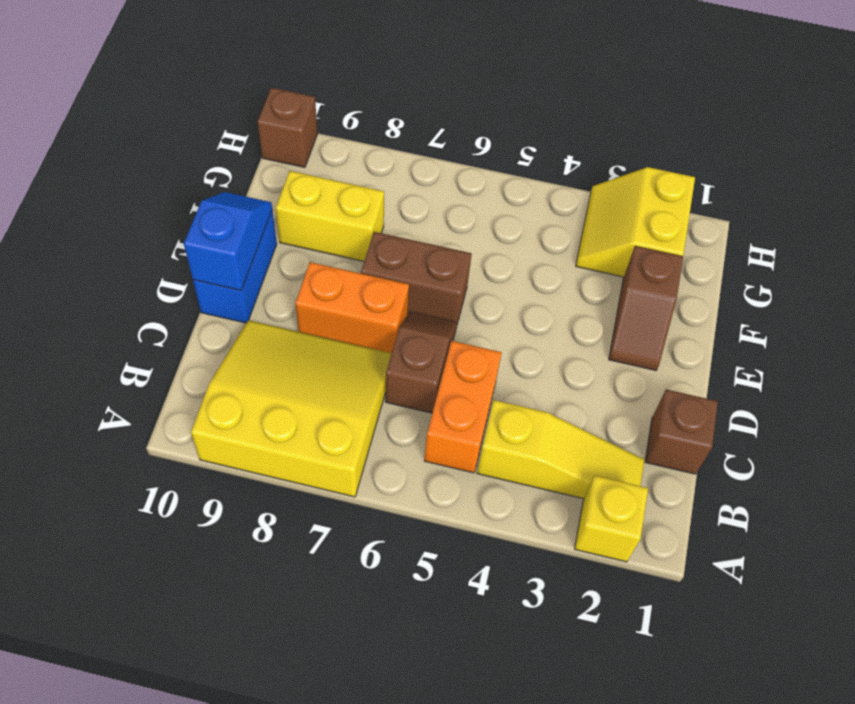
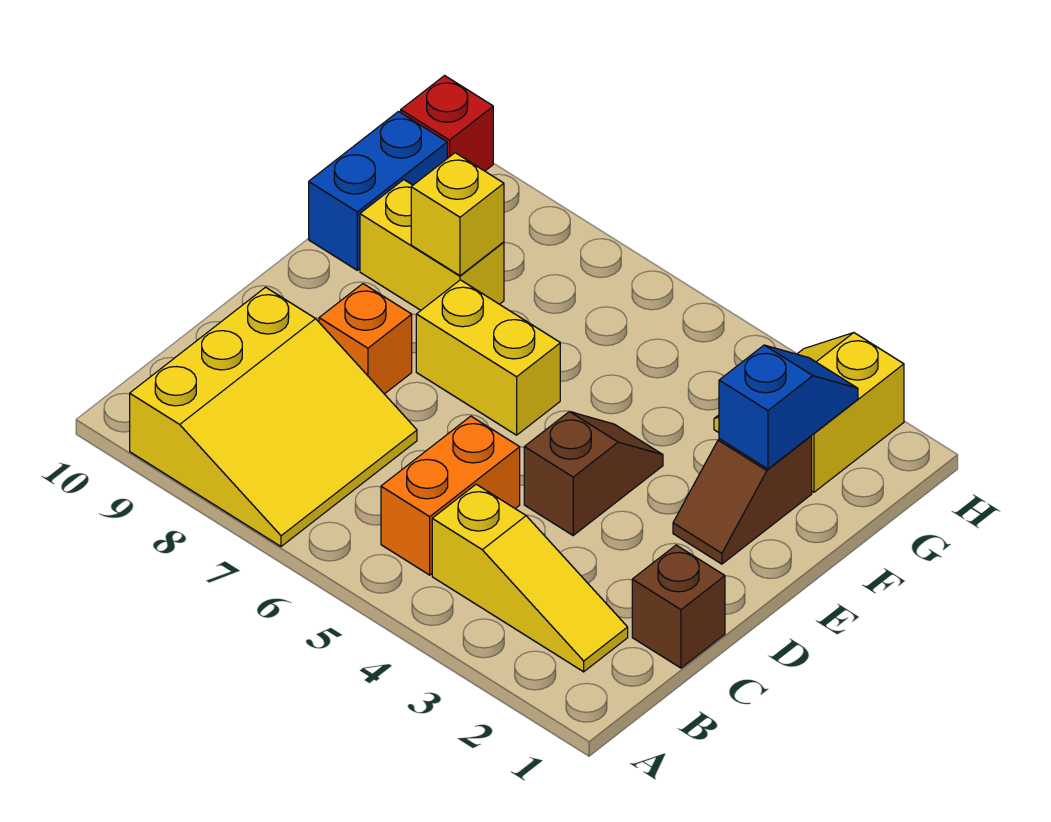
yellow 1x1 brick [575,476,648,562] -> yellow 1x1 brick moved to [411,153,504,276]
yellow 3x3 slope [191,320,392,497] -> yellow 3x3 slope turned to [130,287,417,546]
brown 1x2 slope [385,312,457,413] -> brown 1x2 slope moved to [524,412,663,535]
orange 1x2 brick [295,262,409,353] -> orange 1x1 brick [319,284,412,394]
blue 1x2 brick [193,210,277,323] -> blue 1x2 brick moved to [309,112,447,270]
blue 1x2 slope [184,192,272,291] -> blue 1x2 slope moved to [719,345,858,469]
brown 1x2 brick [361,232,472,324] -> yellow 1x2 brick [416,280,560,435]
brown 1x1 brick [257,88,317,167] -> red 1x1 brick [401,76,493,171]

